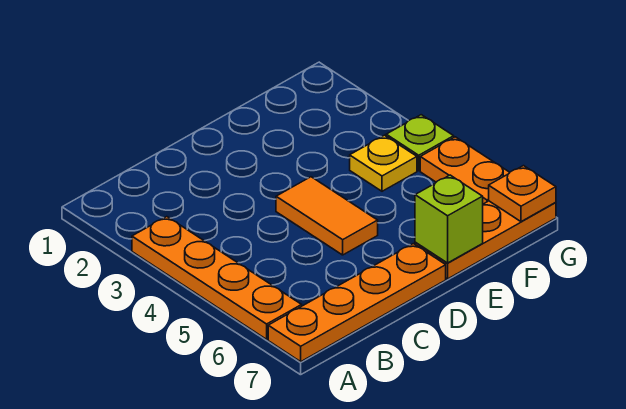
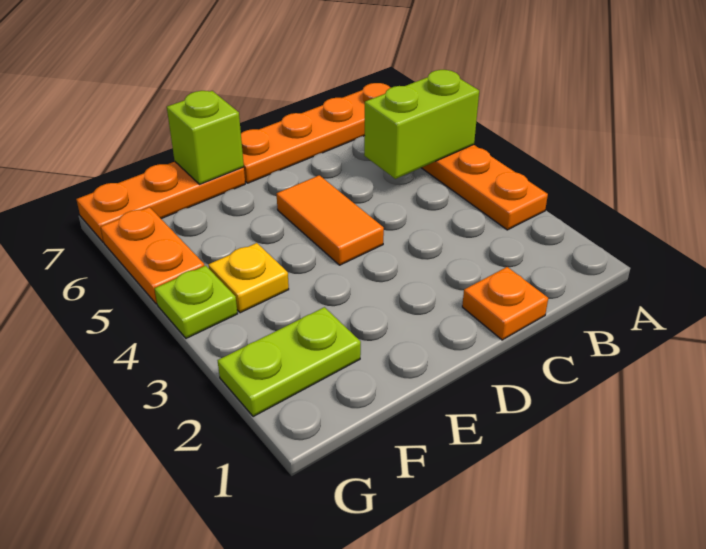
none -> lime 1x2 brick [364,70,479,179]
none -> lime 1x2 plate [218,307,361,417]
orange 1x1 plate [489,166,556,222] -> orange 1x1 plate moved to [462,267,548,340]

